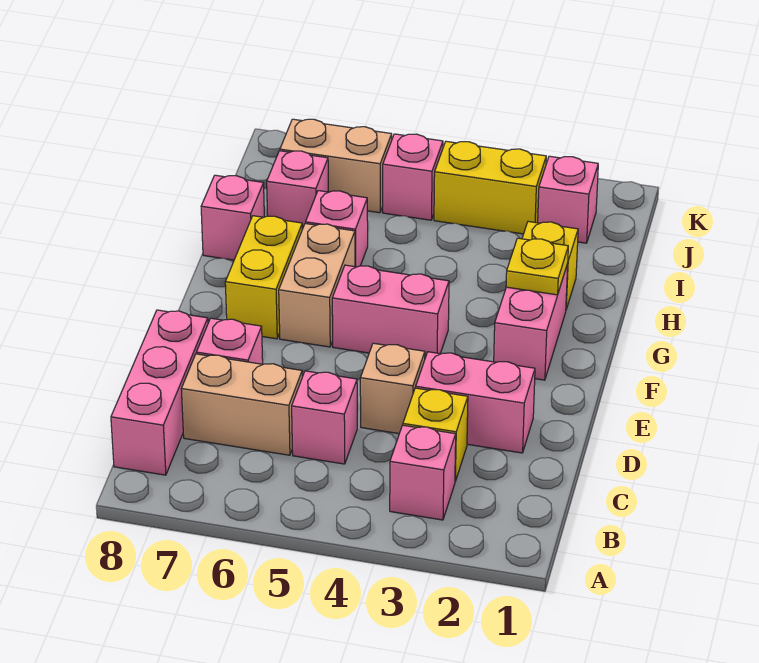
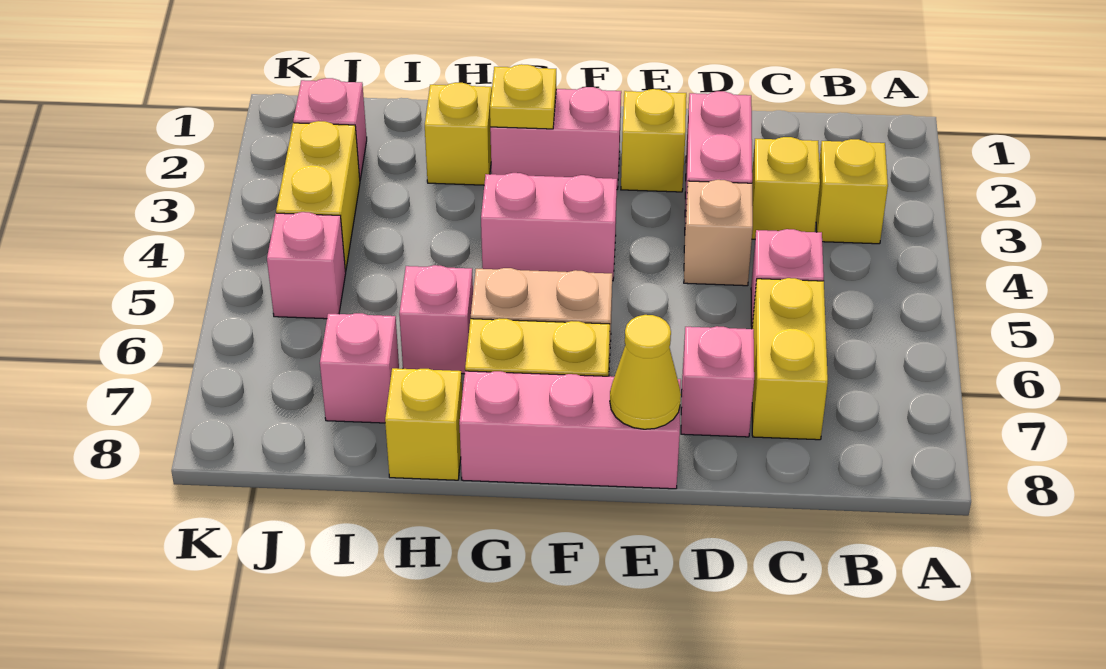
pink 1x1 brick [390,425,456,520] -> yellow 1x1 brick [816,139,888,244]
pink 1x3 brick [111,310,208,475] -> pink 1x3 brick moved to [459,371,681,489]
tan 1x2 brick [181,354,302,455] -> yellow 1x2 brick [752,278,828,440]
none -> yellow 1x1 brick [621,89,686,192]
none -> yellow 1x1 cone [610,315,681,429]
pink 1x2 brick [332,265,449,358] -> pink 1x2 brick turned to [481,173,617,281]
pink 1x1 brick [201,175,264,260] -> yellow 1x1 brick [385,368,462,480]
tan 1x2 brick [280,119,392,213] -> none

